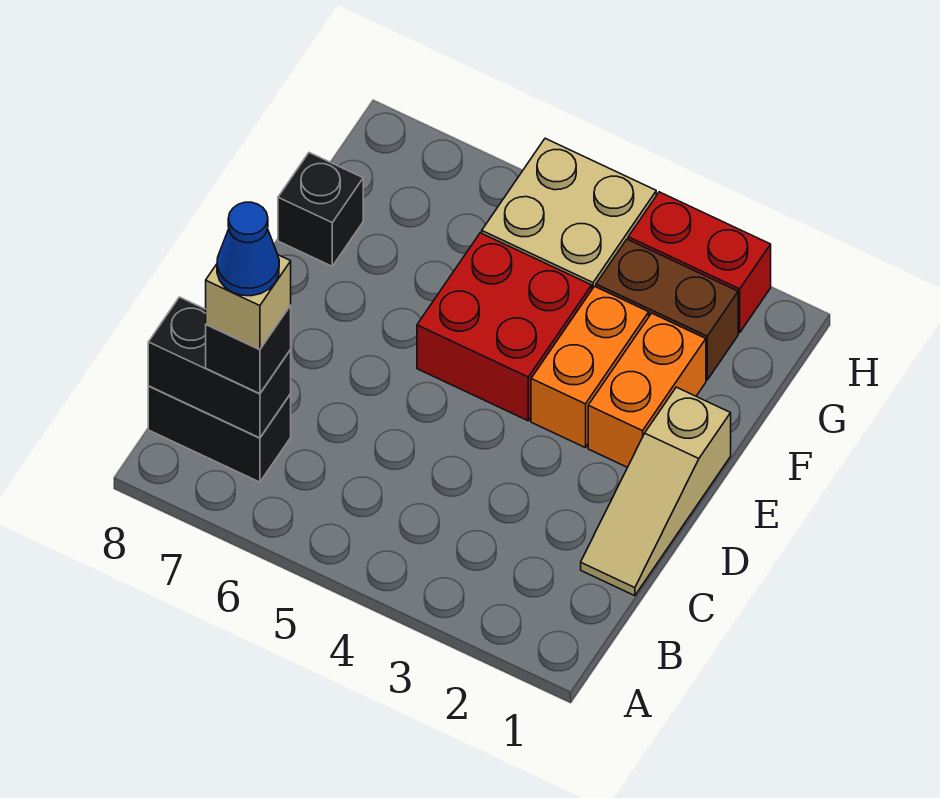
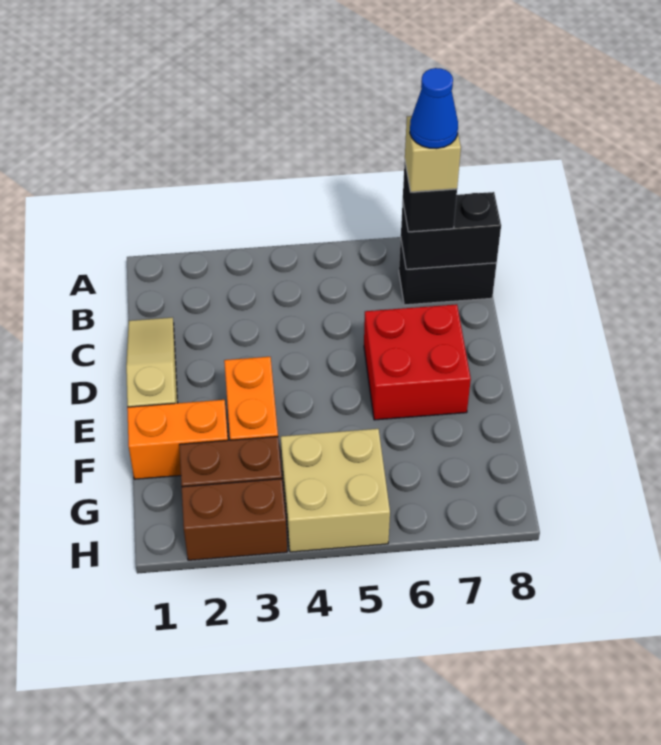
orange 1x2 brick [588,313,706,467] -> orange 1x2 brick turned to [127,400,228,479]
red 2x2 brick [417,233,592,421] -> red 2x2 brick moved to [364,304,471,420]
black 1x1 brick [278,153,363,266] -> none
red 1x2 brick [628,192,771,333] -> brown 1x2 brick [182,479,287,560]

